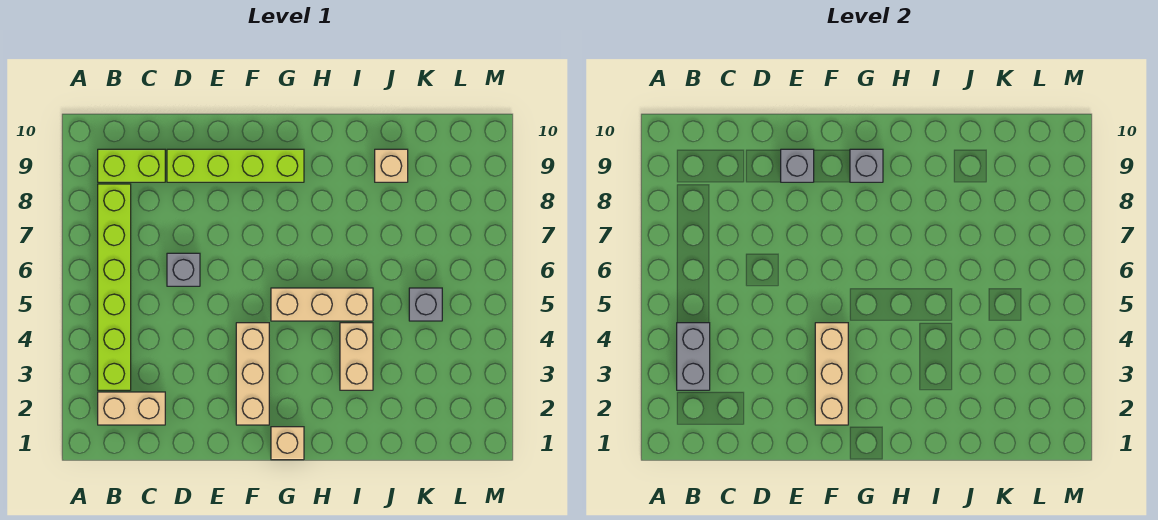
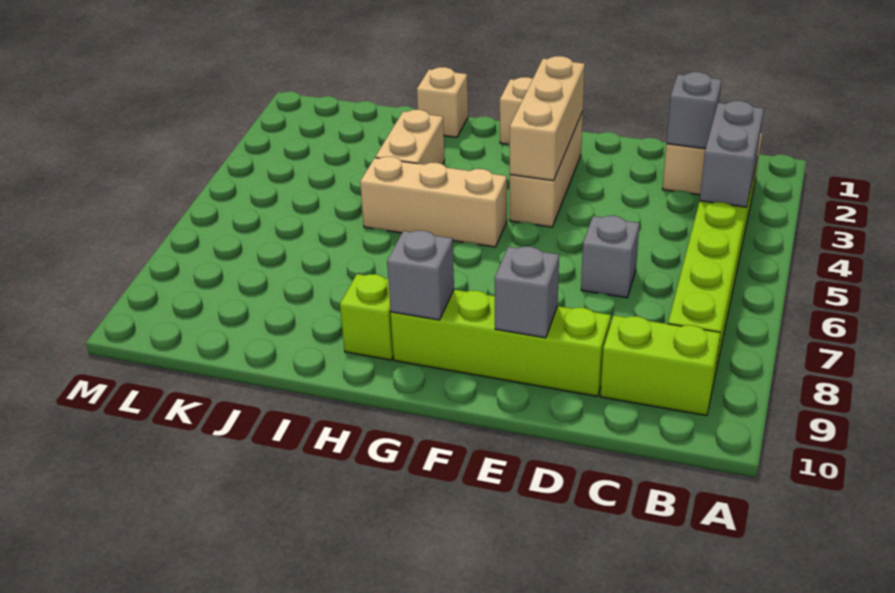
none -> lime 1x1 brick [340,274,394,360]
tan 1x1 brick [375,149,408,182] -> tan 1x1 brick moved to [417,67,468,137]
grey 1x1 brick [409,288,442,321] -> grey 1x1 brick moved to [666,72,722,149]

